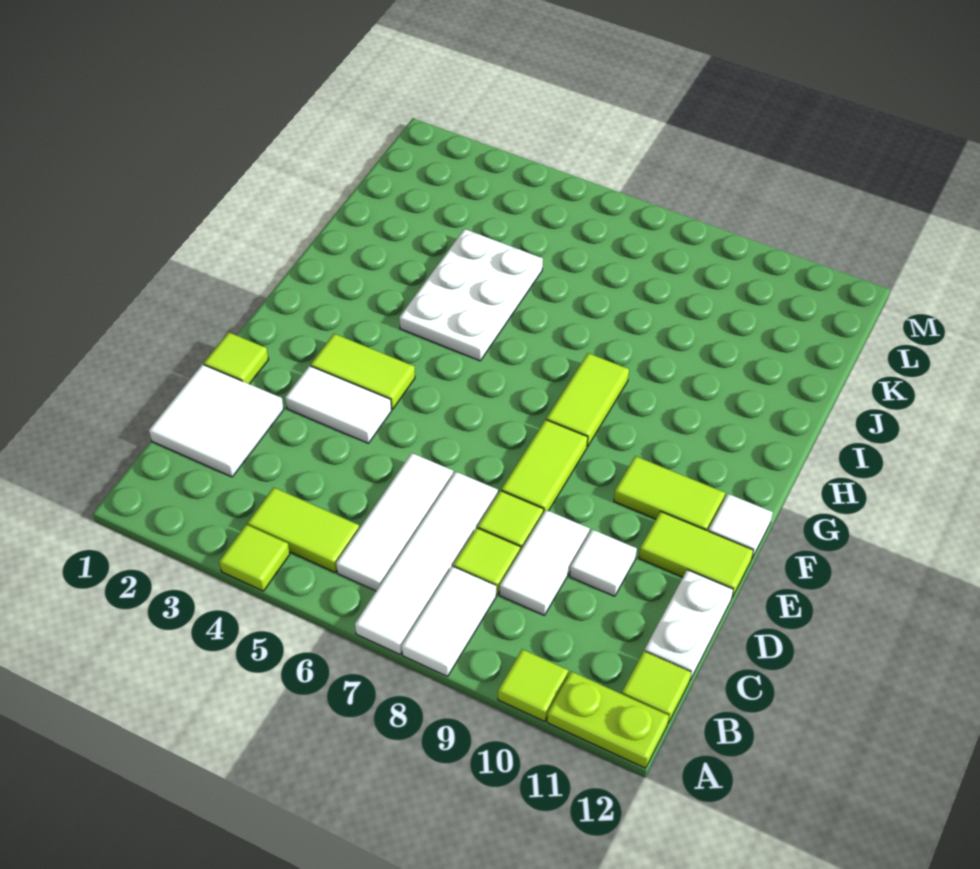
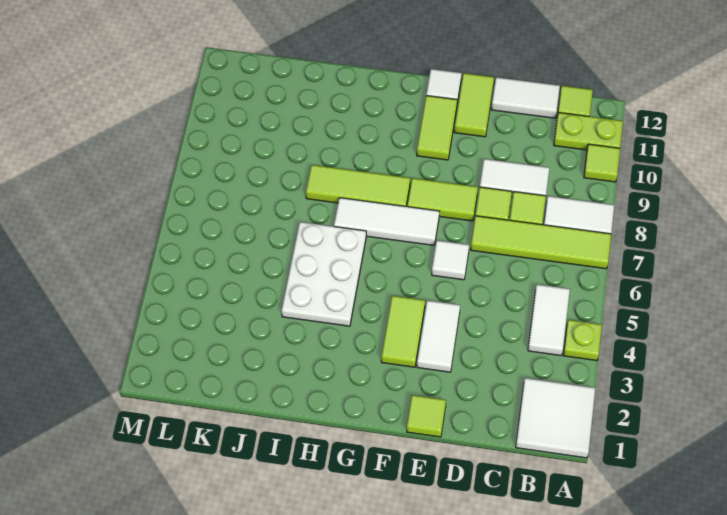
lime 1x1 tile [219,525,290,591] -> lime 1x1 plate [563,320,602,361]
white 1x4 tile [355,472,498,654] -> lime 1x4 tile [471,216,611,269]
lime 1x2 plate [547,671,669,768] -> lime 1x2 plate turned to [554,112,623,150]
lime 1x2 tile [248,487,359,572] -> white 1x2 tile [528,284,570,356]
white 1x3 tile [336,453,454,591] -> white 1x3 tile moved to [334,198,439,245]
white 2x2 tile [149,364,284,477] -> white 2x2 tile moved to [516,378,595,458]
white 1x2 plate [645,570,733,680] -> white 1x2 tile [491,77,560,118]
white 1x1 tile [570,530,637,596] -> white 1x1 tile moved to [432,240,469,280]
lime 1x2 tile [546,353,629,446] -> lime 1x3 tile [306,165,410,206]
white 2x3 plate [399,229,543,361] -> white 2x3 plate turned to [282,222,366,326]

